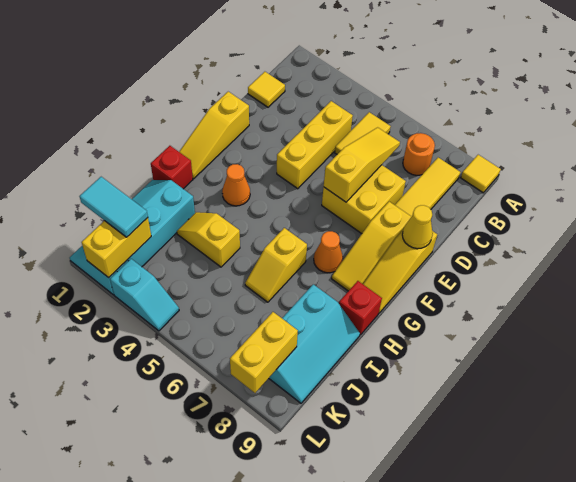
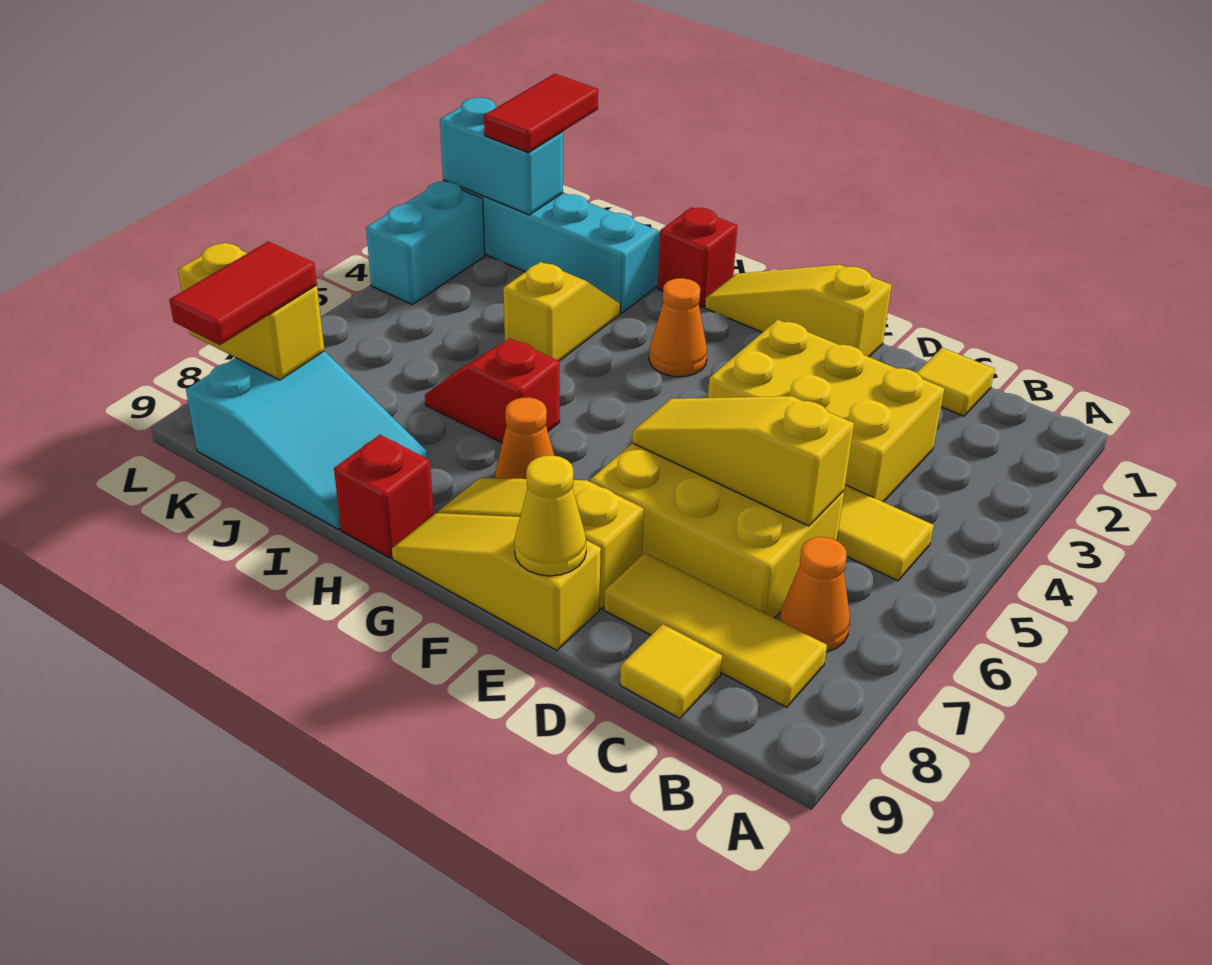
yellow 1x1 tile [461,155,501,193] -> yellow 1x1 tile moved to [620,624,722,719]
orange 1x1 round brick [403,133,435,175] -> orange 1x1 cone [780,537,850,652]
yellow 1x3 brick [277,101,353,189] -> yellow 2x3 brick [708,320,944,502]
yellow 1x3 slope [324,127,400,202] -> yellow 1x3 slope turned to [632,396,854,526]
yellow 2x2 brick [322,165,406,234] -> yellow 2x3 brick [590,443,844,618]
yellow 1x2 slope [245,228,307,302] -> red 1x2 slope [425,339,560,443]
cyan 2x3 slope [269,284,360,403] -> cyan 2x3 slope turned to [186,351,427,529]
cyan 1x2 tile [80,177,148,237] -> red 1x2 tile [484,74,598,153]
yellow 1x2 brick [82,218,151,278] -> cyan 1x2 brick [440,98,563,215]
none -> red 1x2 tile [169,242,317,345]
cyan 1x2 slope [110,259,179,331] -> cyan 1x2 brick [366,181,485,304]

